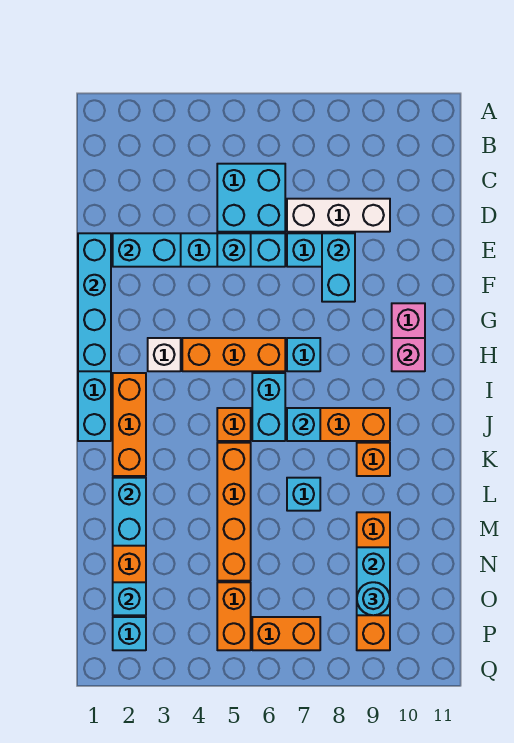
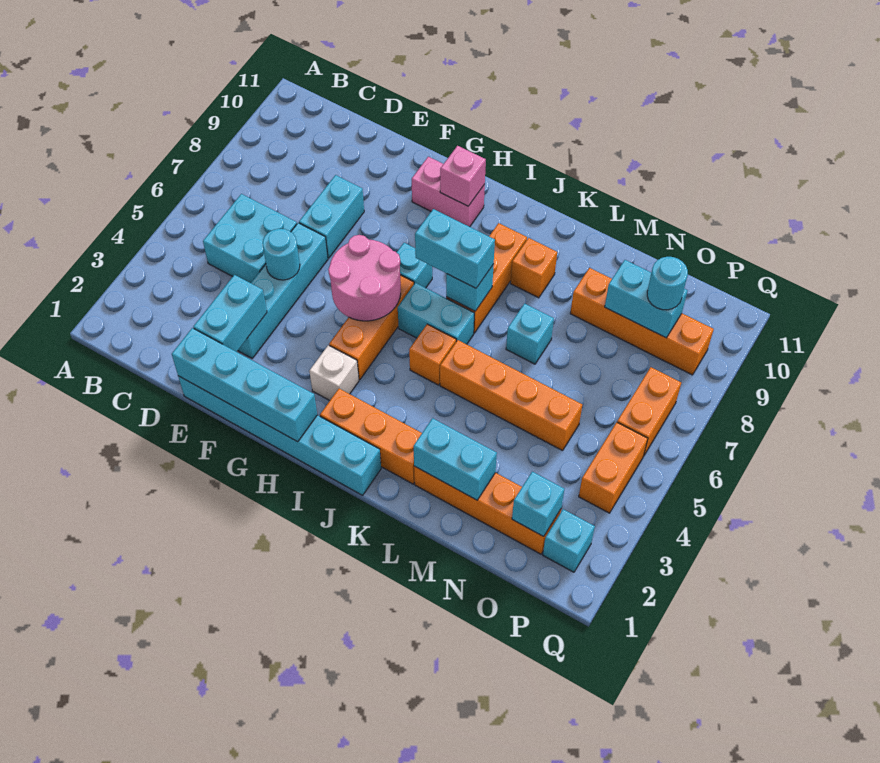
white 1x3 brick [287,199,390,232] -> none
cyan 1x1 brick [217,233,251,267] -> cyan 1x1 round brick [263,229,300,280]
cyan 1x2 brick [322,233,355,302] -> cyan 1x2 brick moved to [415,209,495,288]
none -> pink 2x2 round brick [328,235,401,321]
orange 1x2 brick [217,582,251,650] -> orange 1x2 brick turned to [579,423,648,513]

